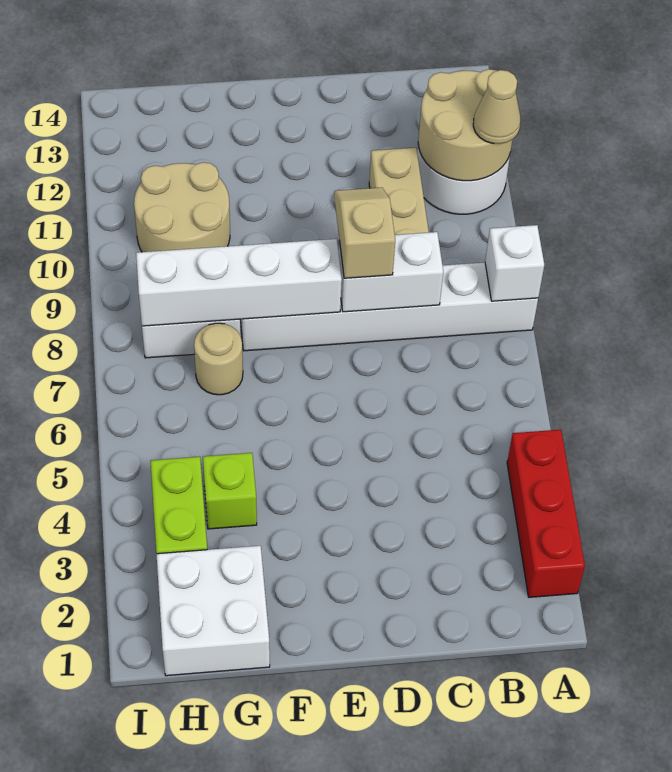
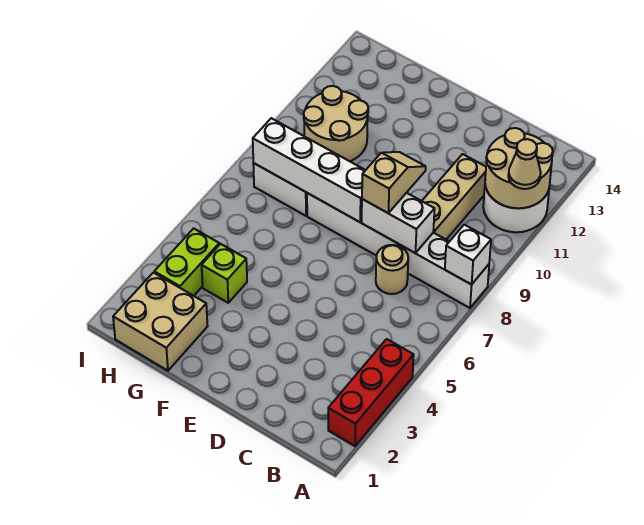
white 2x2 brick [156,546,270,676] -> tan 2x2 brick [113,273,208,371]
tan 1x1 round brick [194,323,243,395] -> tan 1x1 round brick moved to [376,245,408,294]

